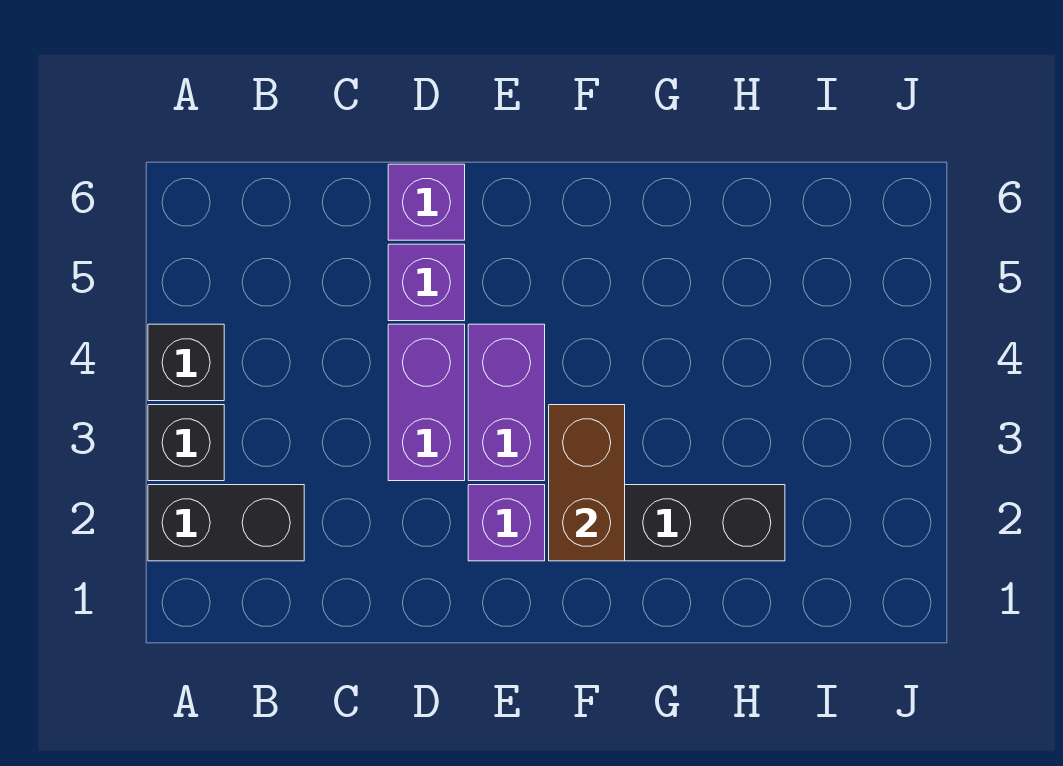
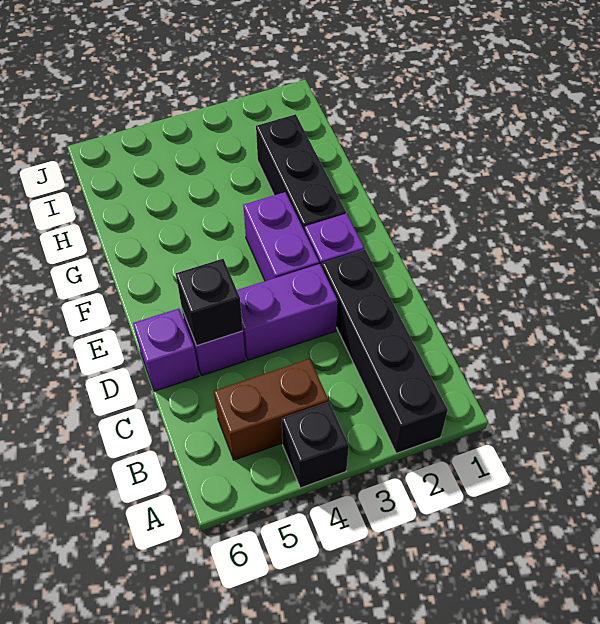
black 1x2 brick [148,485,304,561] -> black 1x4 brick [322,250,448,453]
black 1x1 brick [148,405,224,481] -> black 1x1 brick moved to [176,259,243,346]
purple 1x2 brick [468,324,545,481] -> purple 1x2 brick turned to [243,192,319,281]
brown 1x2 brick [549,405,625,561] -> brown 1x2 brick moved to [214,359,328,460]

